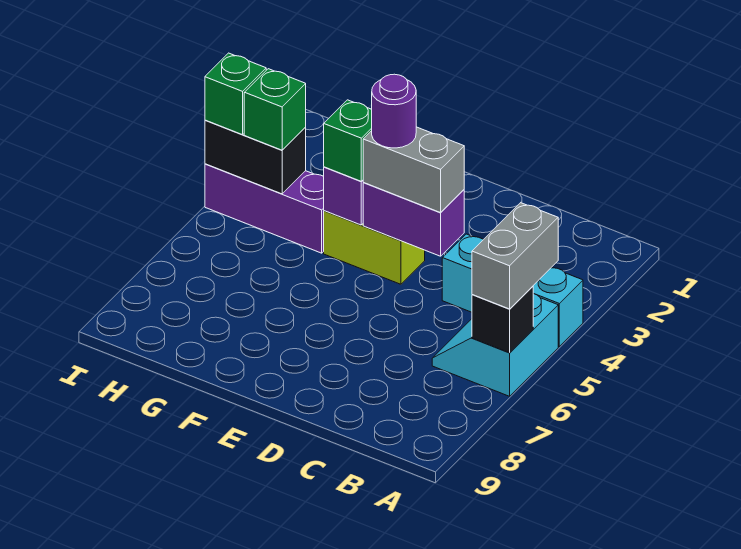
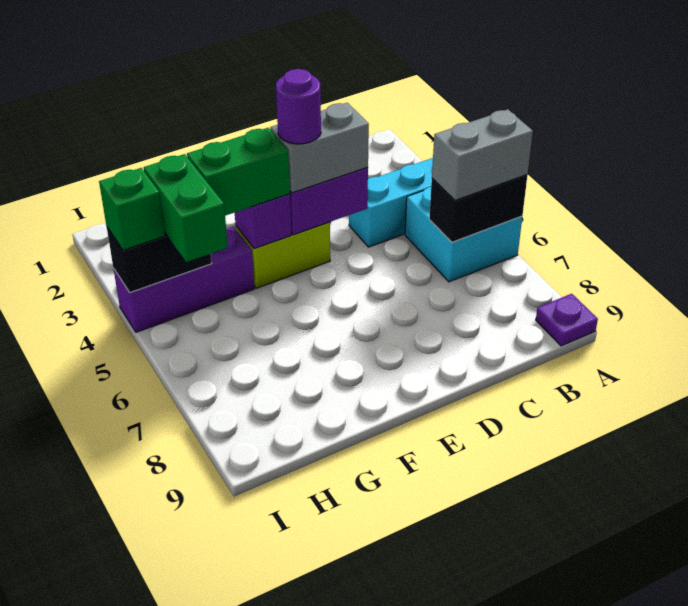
cyan 2x2 slope [432,294,558,396] -> cyan 2x2 brick [405,187,522,282]
grey 1x2 brick [472,203,558,309] -> grey 1x2 brick turned to [432,109,533,200]
black 1x1 brick [472,286,533,353] -> black 1x2 brick [429,175,527,242]
none -> purple 1x1 plate [536,294,598,346]
green 1x1 brick [324,100,372,181] -> green 1x2 brick [187,128,290,216]
green 1x1 brick [244,69,306,150] -> green 1x2 brick [144,154,228,262]

